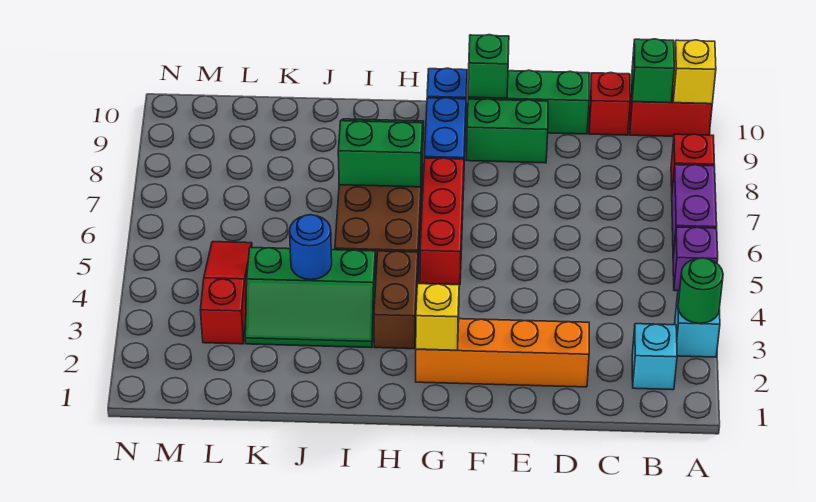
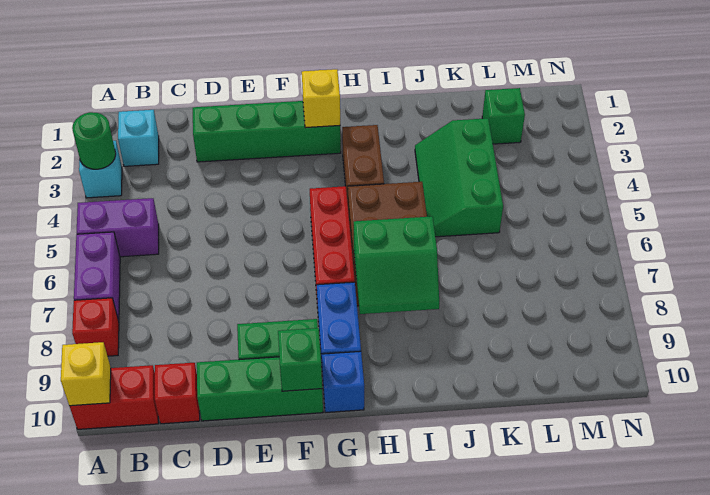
purple 1x1 brick [673,227,718,291] -> purple 1x2 brick [77,198,159,257]
green 1x1 brick [632,39,674,103] -> green 1x1 brick moved to [482,88,525,144]
orange 1x4 brick [416,319,589,387] -> green 1x4 brick [193,101,341,162]
green 2x3 slope [245,247,376,348] -> green 2x3 slope turned to [415,118,503,237]
blue 1x1 round brick [290,215,332,280] -> none
red 1x3 slope [200,242,252,344] -> none

